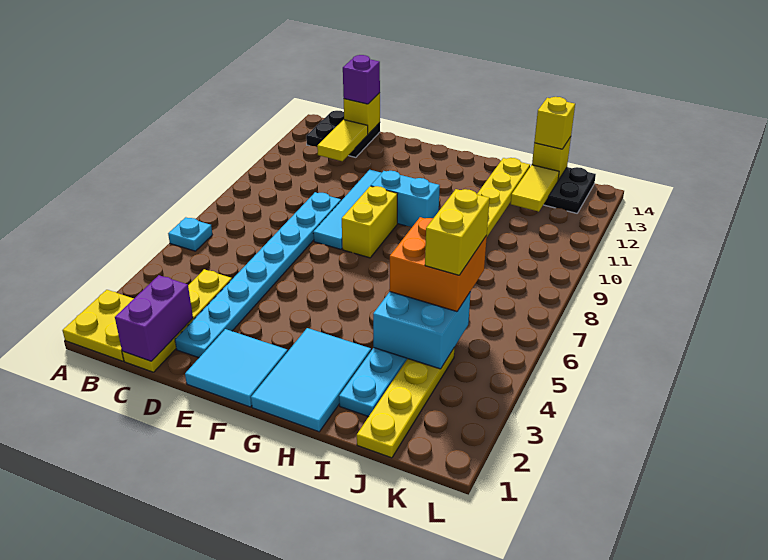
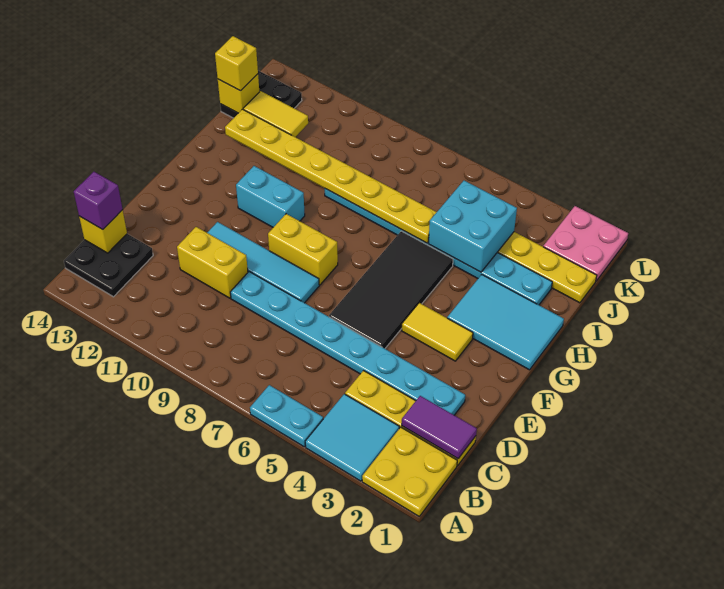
cyan 1x1 plate [168,217,212,251] -> cyan 1x2 plate [250,385,323,447]
purple 1x2 brick [115,275,193,361] -> purple 1x2 tile [402,396,477,459]
yellow 1x2 tile [317,120,368,161] -> yellow 1x2 tile moved to [402,303,473,361]
cyan 2x2 tile [185,329,288,407] -> cyan 2x2 tile moved to [305,394,399,481]
none -> black 2x4 tile [329,231,453,349]
cyan 1x2 brick [371,171,440,227] -> cyan 1x2 brick turned to [236,166,305,227]
orange 2x2 brick [389,217,487,311] -> none
yellow 1x2 brick [425,189,490,275] -> yellow 1x2 brick moved to [177,227,248,298]
none -> pink 2x2 plate [543,206,628,281]

